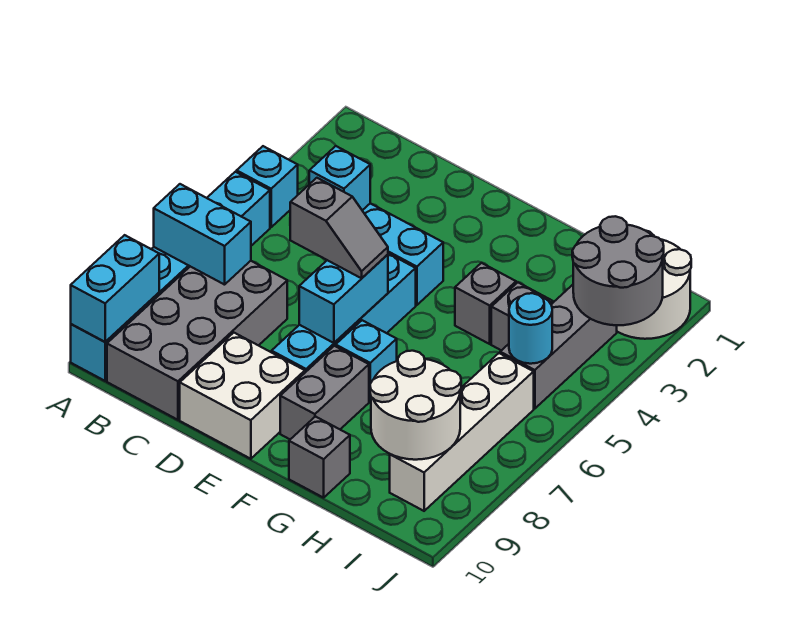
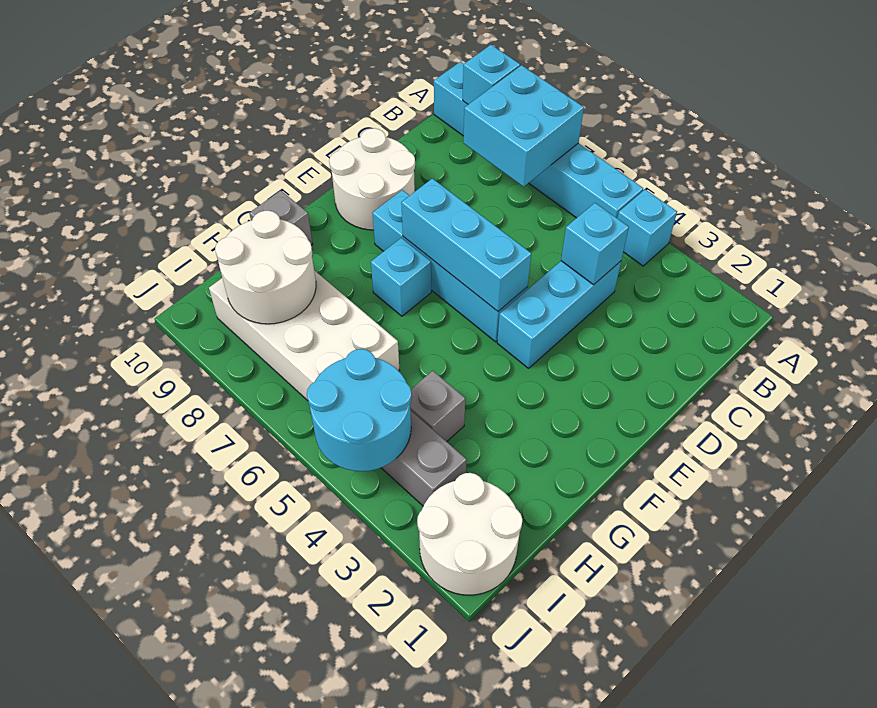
cyan 1x2 brick [154,184,251,285] -> cyan 2x2 brick [463,65,584,187]
cyan 1x2 brick [71,235,159,342] -> cyan 1x1 brick [463,45,520,104]
grey 2x4 brick [107,261,287,420] -> none
grey 1x2 slope [290,178,388,278] -> none
white 2x2 brick [180,333,305,459] -> white 2x2 round brick [329,128,415,230]
cyan 1x2 brick [299,255,388,343] -> cyan 1x3 brick [401,178,531,311]
grey 1x2 brick [280,346,369,439] -> none
grey 1x1 brick [455,263,516,344] -> none
grey 2x2 round brick [572,216,664,325] -> none
cyan 1x1 round brick [509,293,552,364] -> cyan 2x2 round brick [307,349,412,471]
white 1x4 brick [390,353,534,511] -> white 2x4 brick [209,270,399,401]

